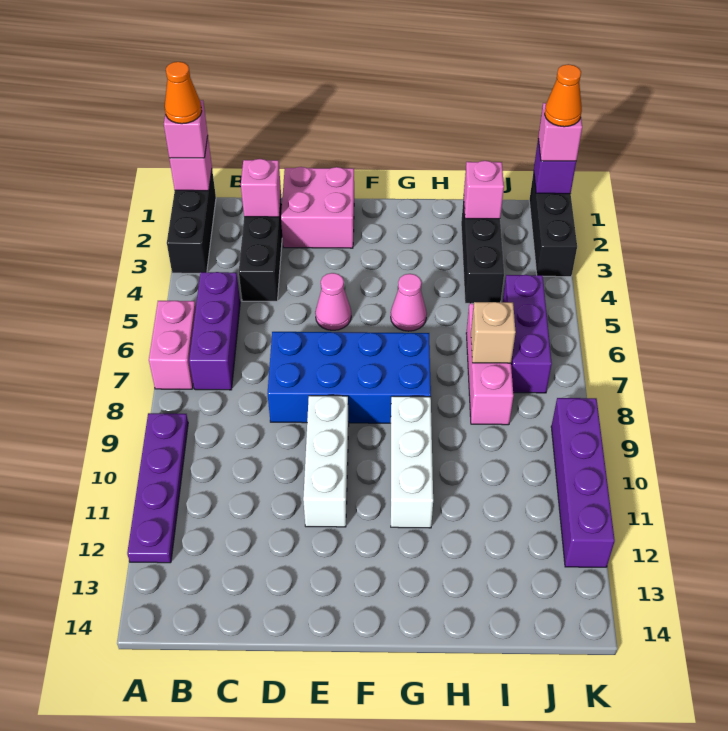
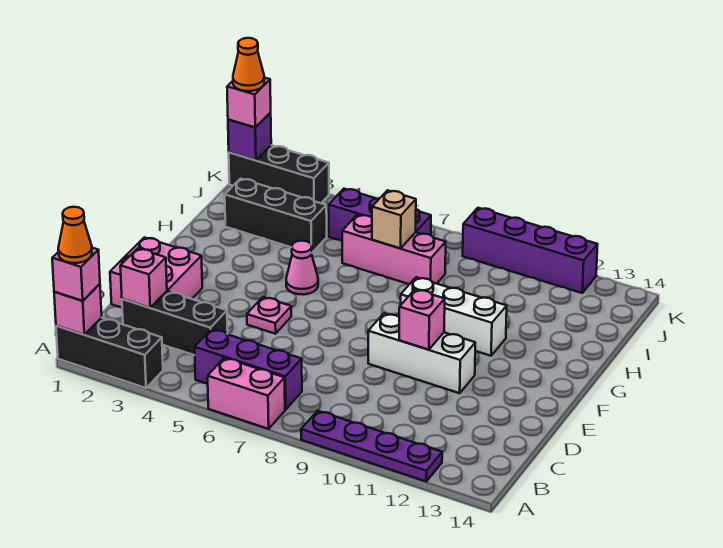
blue 2x4 brick [267,332,431,423] -> none
pink 1x1 cone [315,273,351,330] -> pink 1x1 plate [247,297,291,334]
pink 1x1 brick [464,161,504,219] -> pink 1x1 brick moved to [399,289,445,350]

